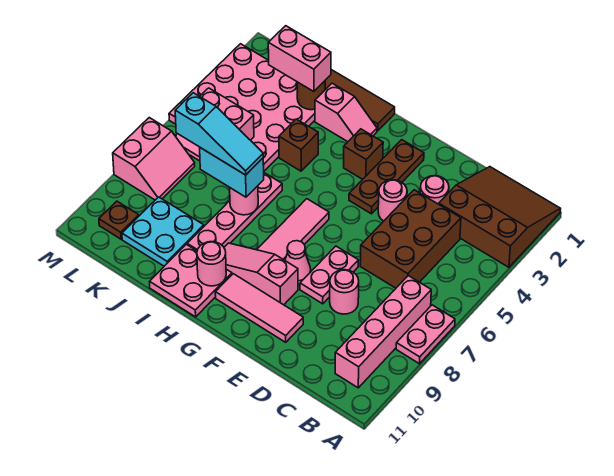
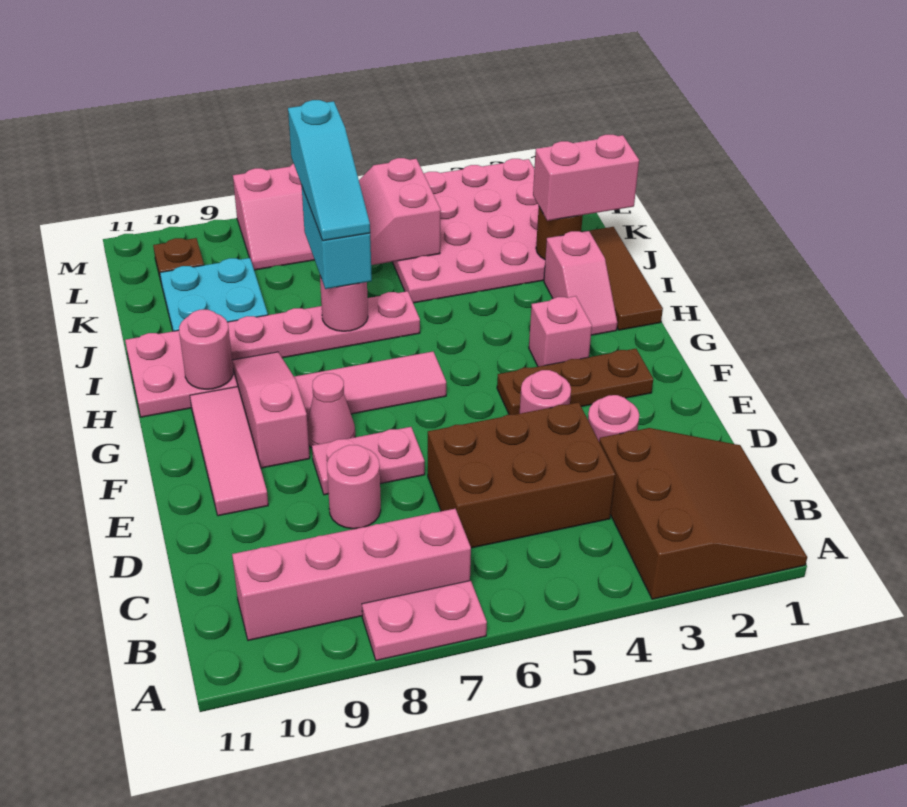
brown 1x1 brick [344,129,383,179] -> pink 1x1 brick [529,296,592,367]
brown 1x1 brick [279,119,318,171] -> none
pink 1x2 brick [268,26,331,92] -> pink 1x2 brick turned to [533,135,639,221]

